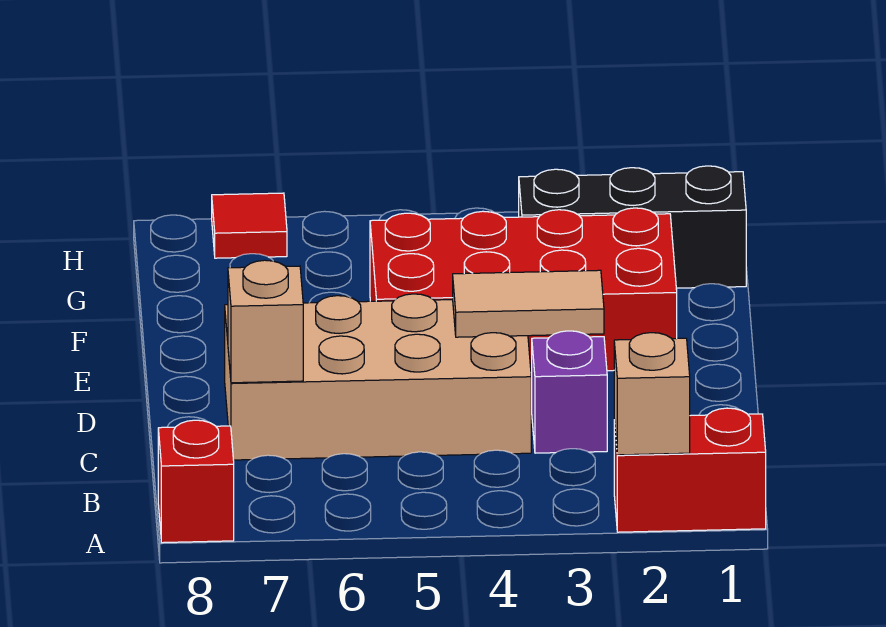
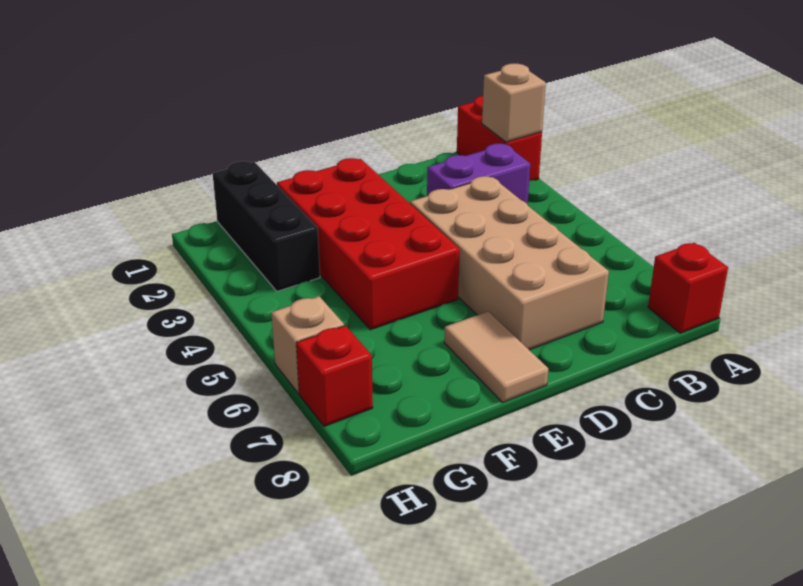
purple 1x1 brick [532,331,607,453] -> purple 1x2 brick [427,144,530,205]
tan 1x1 brick [228,260,303,383] -> tan 1x1 brick moved to [271,296,344,394]
tan 1x2 tile [453,270,604,337] -> tan 1x2 tile moved to [444,312,548,402]
red 1x1 tile [212,193,287,258] -> red 1x1 brick [296,326,373,426]

